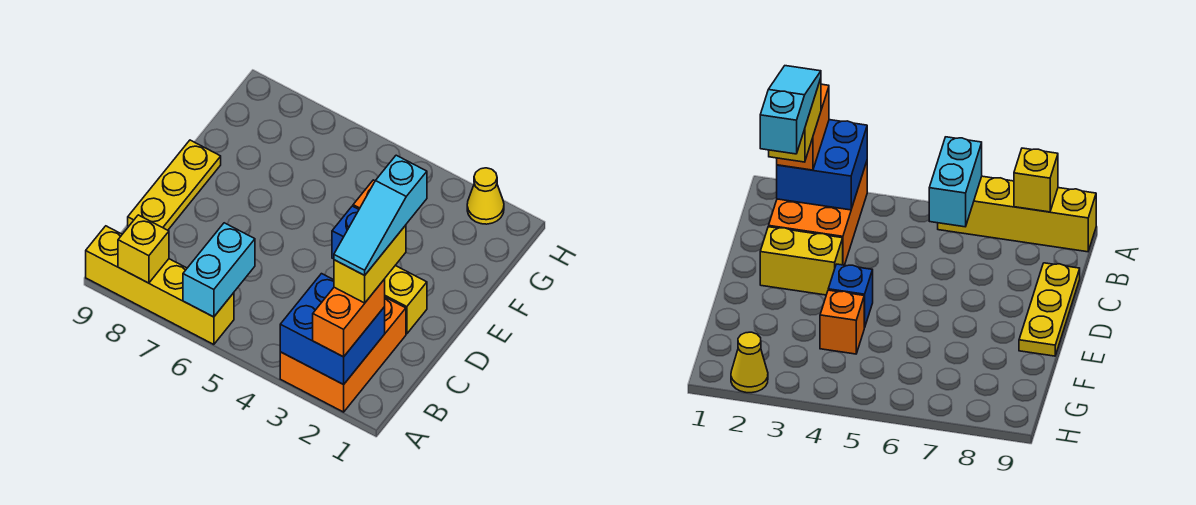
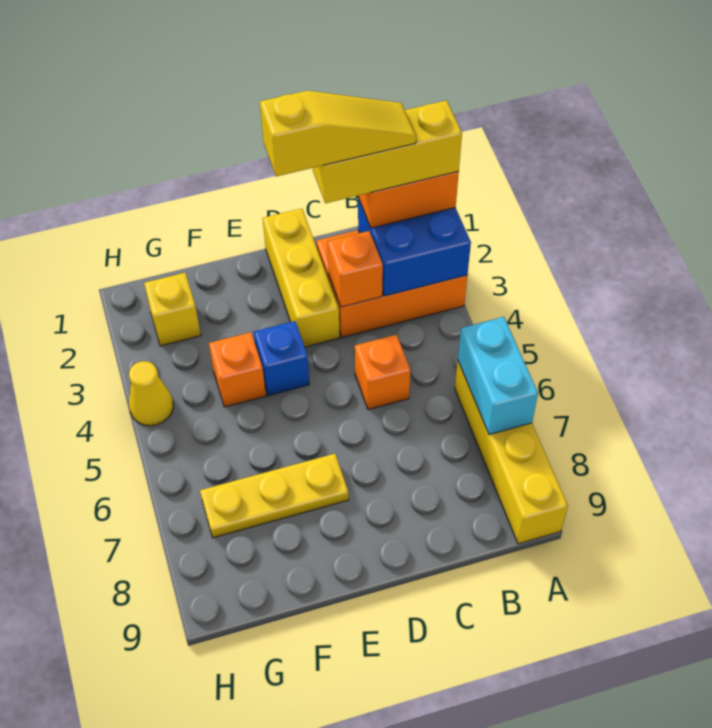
cyan 1x2 brick [183,223,255,317] -> cyan 1x2 brick turned to [458,317,538,435]
yellow 1x1 brick [118,215,169,283] -> yellow 1x1 brick moved to [144,273,201,346]
yellow 1x2 brick [334,225,406,303] -> yellow 1x3 brick [313,100,462,203]
cyan 1x3 slope [334,155,427,275] -> yellow 1x3 slope [260,91,416,176]
none -> orange 1x1 brick [327,231,383,307]
none -> orange 1x1 brick [355,335,410,410]
yellow 1x3 plate [128,140,221,230] -> yellow 1x3 plate moved to [200,454,349,538]
yellow 1x2 brick [385,266,427,334] -> yellow 1x3 brick [263,208,340,347]
yellow 1x1 cone [467,168,504,224] -> yellow 1x1 cone moved to [129,361,173,426]

